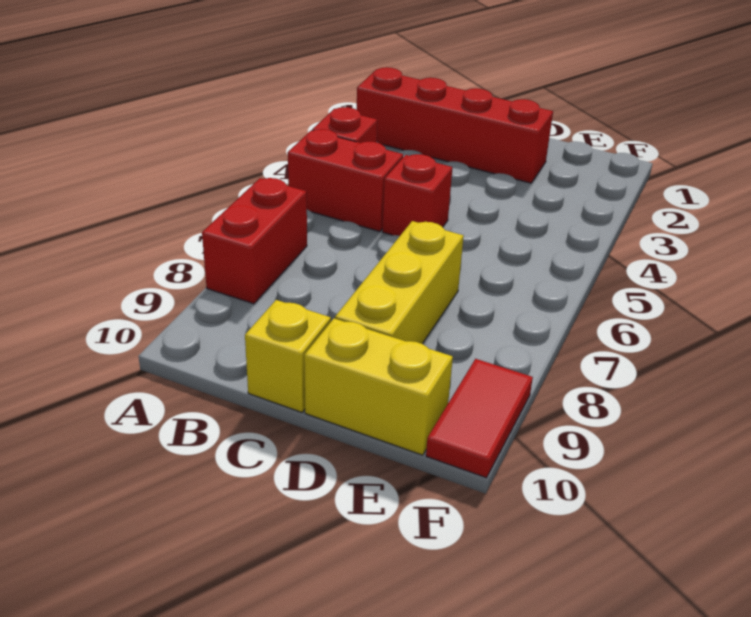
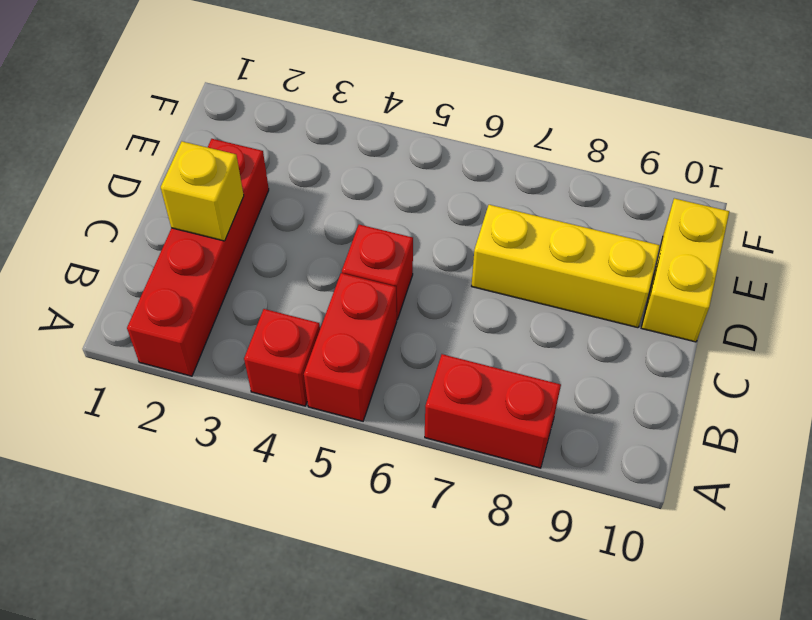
yellow 1x1 brick [245,300,331,412] -> yellow 1x1 brick moved to [161,141,244,241]
red 1x2 tile [426,359,533,478] -> none

